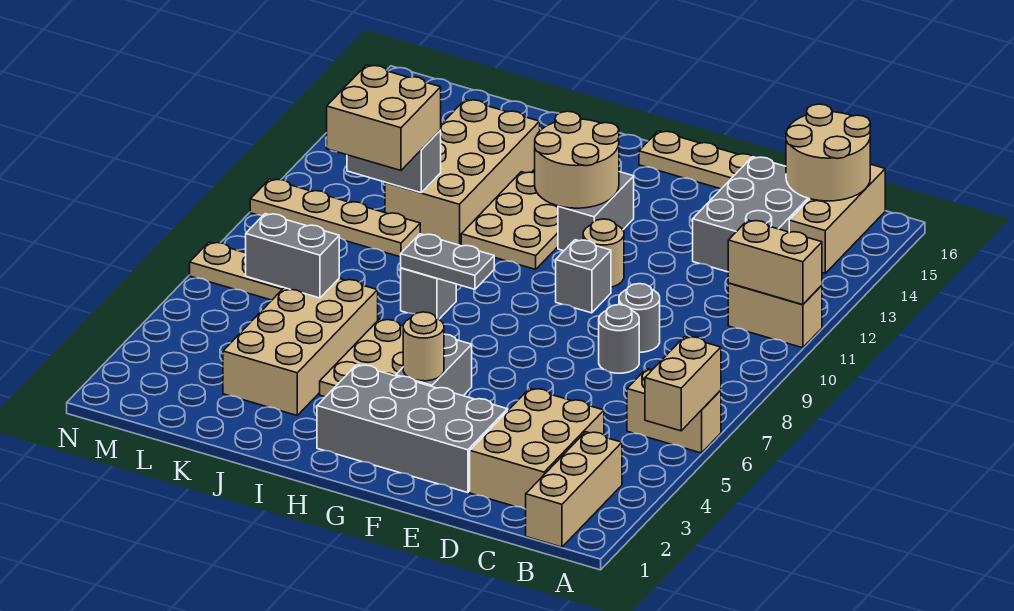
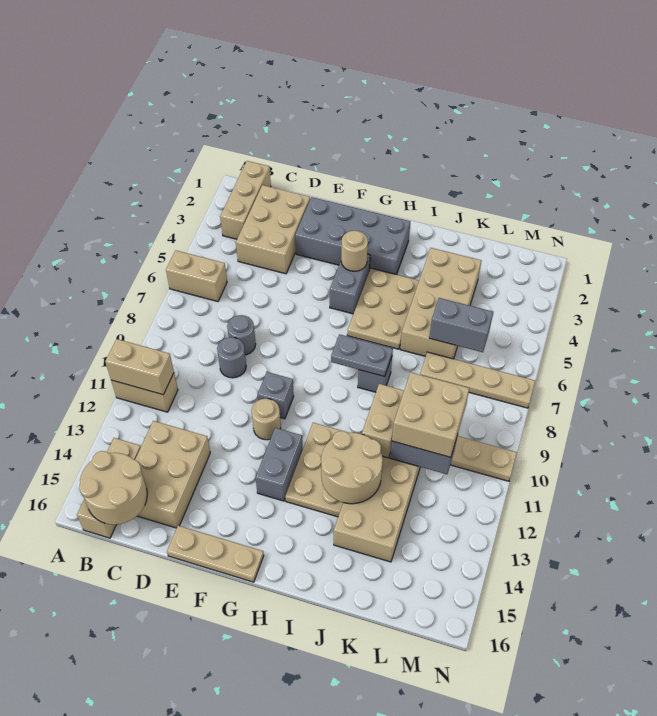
tan 1x2 brick [645,337,721,431] -> tan 1x2 brick moved to [362,384,404,458]
grey 2x3 brick [693,157,809,272] -> tan 2x3 brick [135,421,210,528]
tan 2x2 round brick [535,111,619,208] -> tan 2x2 round brick moved to [321,431,383,504]

